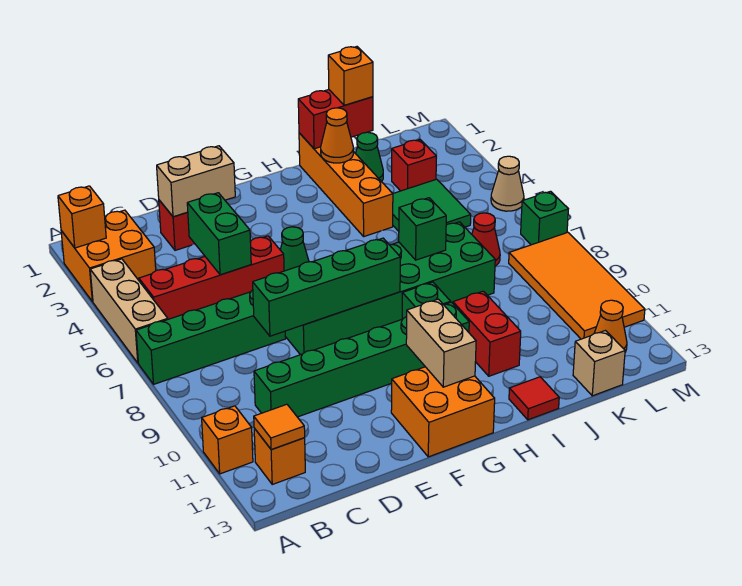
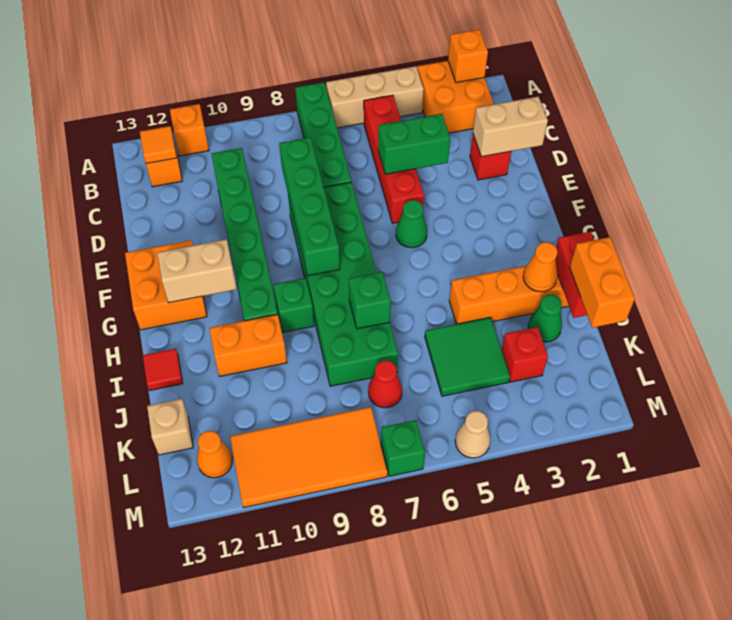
tan 1x2 brick [157,146,235,217] -> tan 1x2 brick turned to [473,97,548,157]
red 1x2 brick [453,291,521,376] -> orange 1x2 brick [209,314,287,376]
orange 1x1 brick [328,47,373,105] -> orange 1x2 brick [570,237,635,328]

